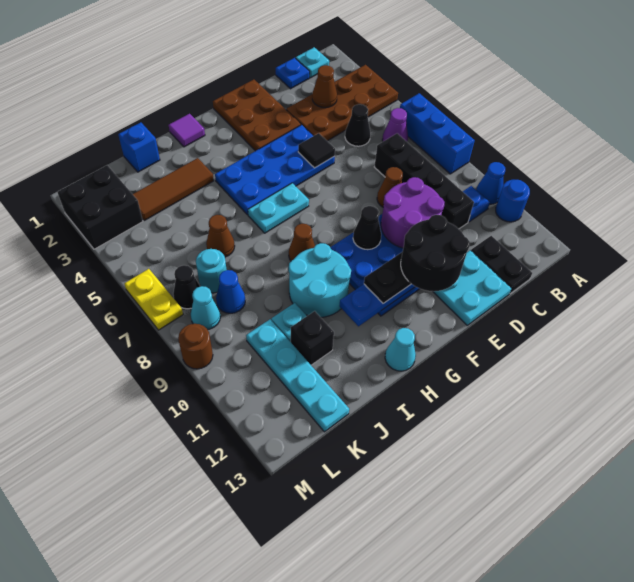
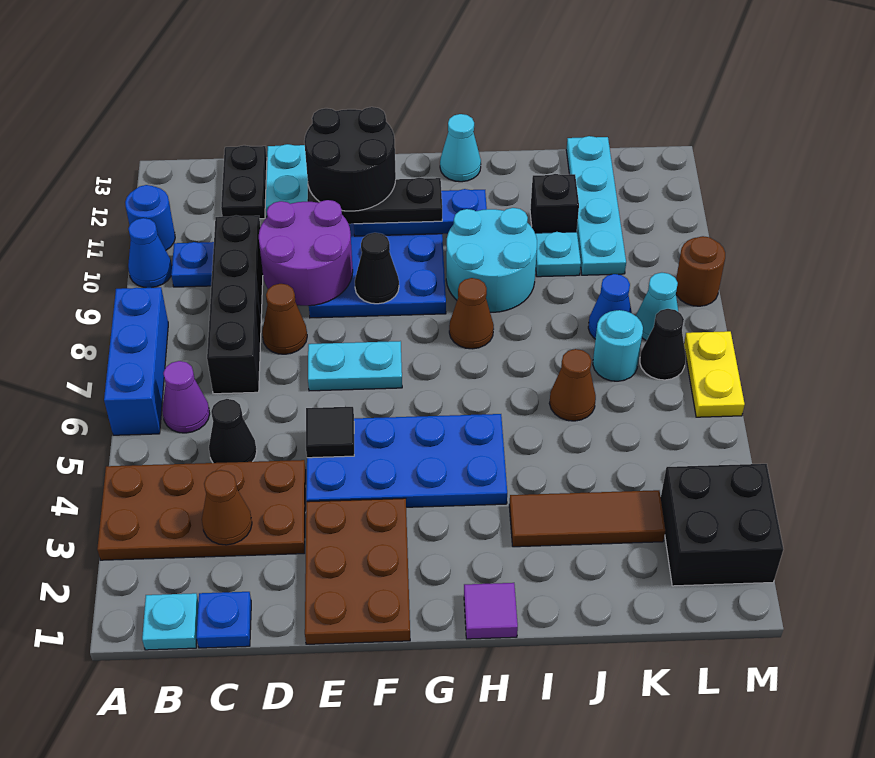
cyan 1x2 plate [248,183,309,233] -> cyan 1x2 plate moved to [308,341,402,391]
blue 1x1 brick [118,122,160,172] -> none

